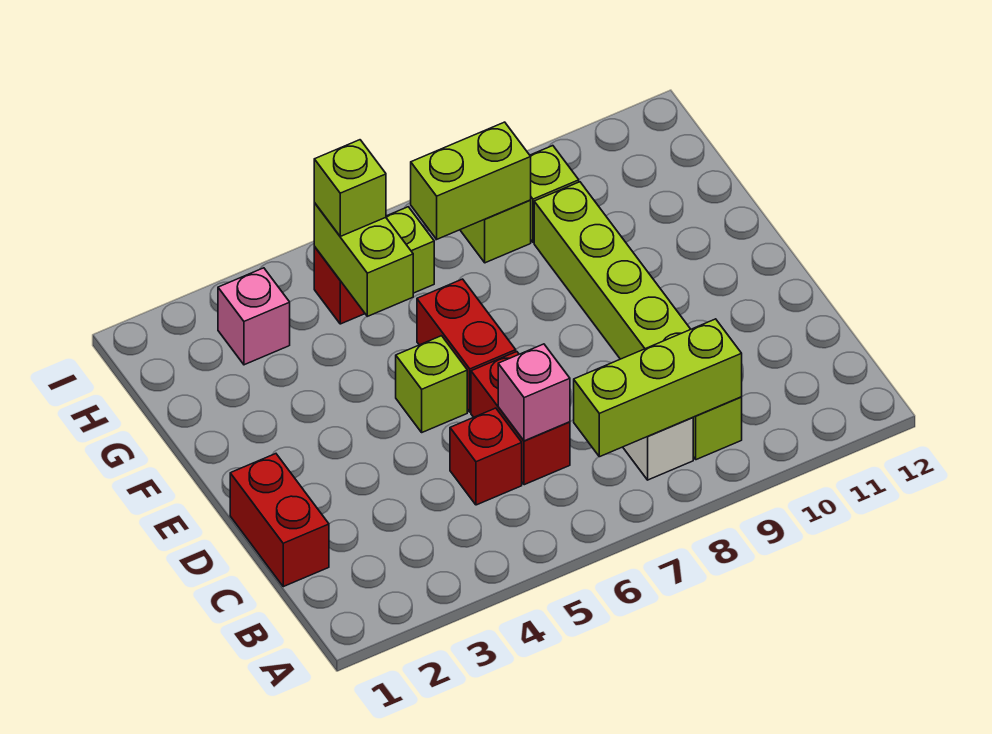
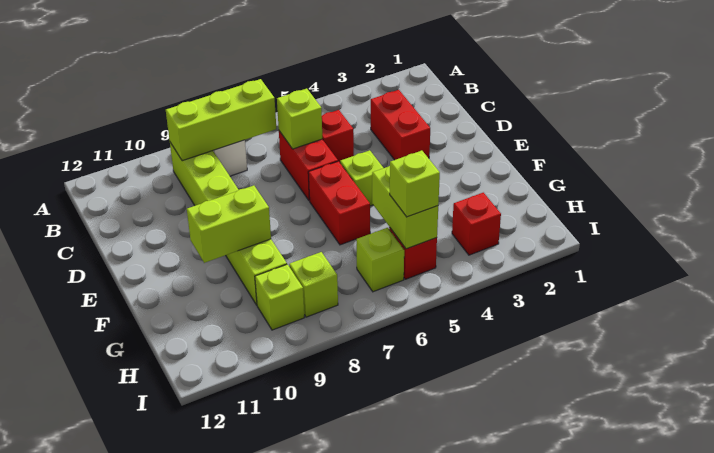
red 1x2 brick [230,454,329,587] -> red 1x2 brick moved to [371,90,430,160]
pink 1x1 brick [498,344,570,441] -> lime 1x1 brick [277,89,322,149]
pink 1x1 brick [218,268,290,365] -> red 1x1 brick [452,193,501,255]
lime 1x2 brick [411,122,531,239] -> lime 1x2 brick moved to [187,186,271,263]

